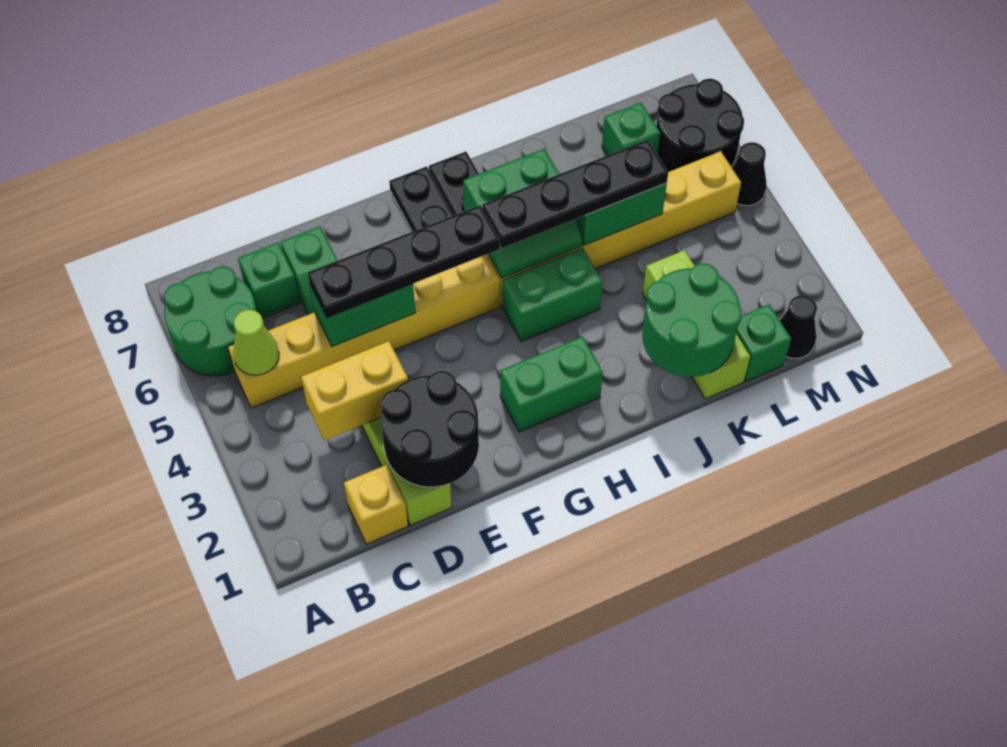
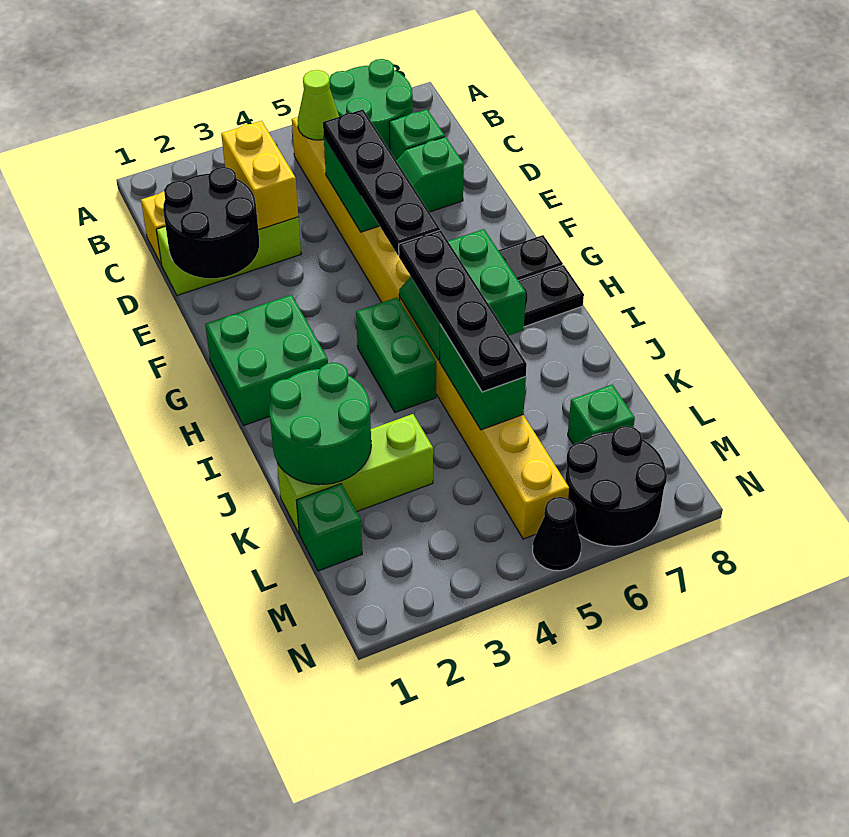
green 1x2 brick [500,336,603,432] -> green 2x2 brick [205,295,328,425]
black 1x1 cone [780,295,817,358] -> none

